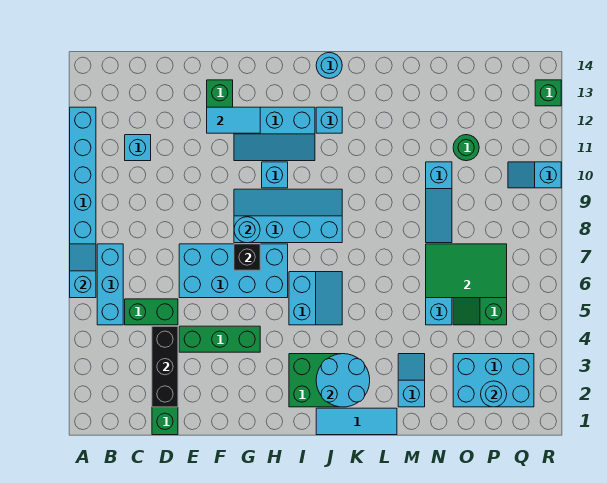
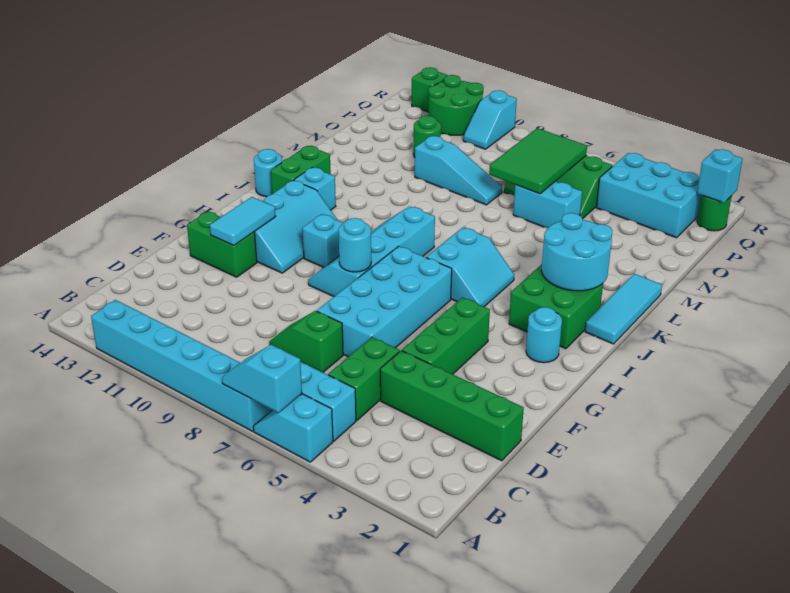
cyan 1x1 brick [125,135,151,161] -> cyan 1x1 brick moved to [697,149,743,203]
black 1x3 brick [152,326,178,407] -> none
none -> green 1x2 slope [269,311,343,372]
black 1x1 brick [234,244,260,270] -> none
cyan 2x2 slope [289,272,342,325] -> cyan 2x2 slope turned to [426,227,514,307]
none -> green 1x2 brick [271,146,331,194]
cyan 1x2 slope [398,354,425,407] -> cyan 1x2 slope moved to [253,394,333,462]
cyan 2x3 brick [453,354,534,407] -> cyan 2x3 brick turned to [596,153,701,238]
cyan 1x1 round brick [481,381,507,407] -> cyan 1x1 round brick moved to [526,307,562,363]
none -> green 1x1 round brick [697,195,732,231]
none -> green 2x2 round brick [428,75,484,135]

